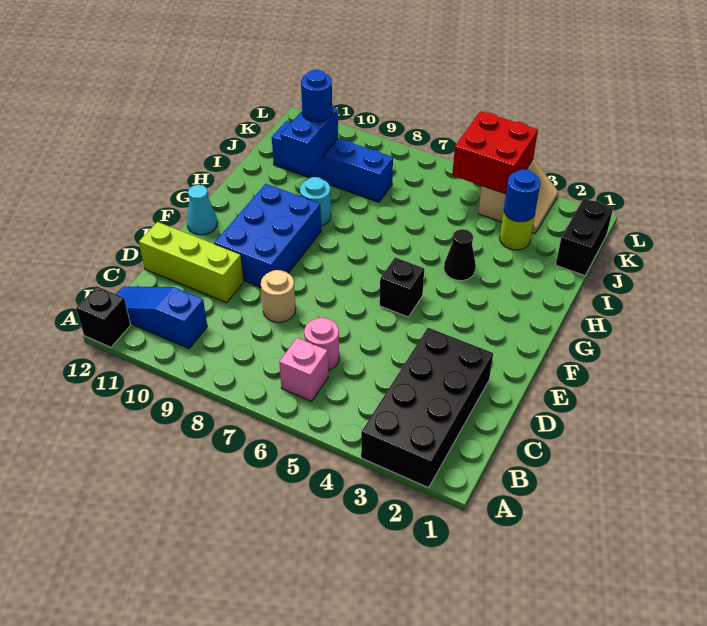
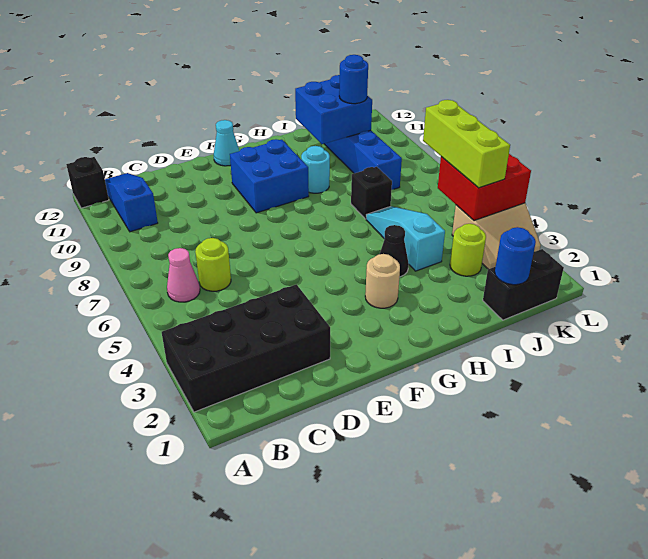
pink 1x1 brick [279,338,328,401] -> pink 1x1 cone [167,248,200,302]
pink 1x1 round brick [304,318,339,370] -> lime 1x1 round brick [195,238,231,291]
tan 1x1 round brick [261,270,296,322] -> tan 1x1 round brick moved to [365,254,400,308]
lime 1x3 brick [139,222,244,303] -> lime 1x3 brick moved to [423,100,510,188]
blue 2x3 brick [214,184,321,287] -> blue 2x2 brick [230,139,309,213]
black 1x1 brick [379,257,424,317] -> black 1x1 brick moved to [351,167,392,219]
none -> cyan 1x3 slope [366,206,445,271]
blue 1x2 brick [281,107,338,173] -> blue 2x2 brick [295,75,372,144]
blue 1x1 round brick [504,169,540,222] -> blue 1x1 round brick moved to [495,227,536,285]

